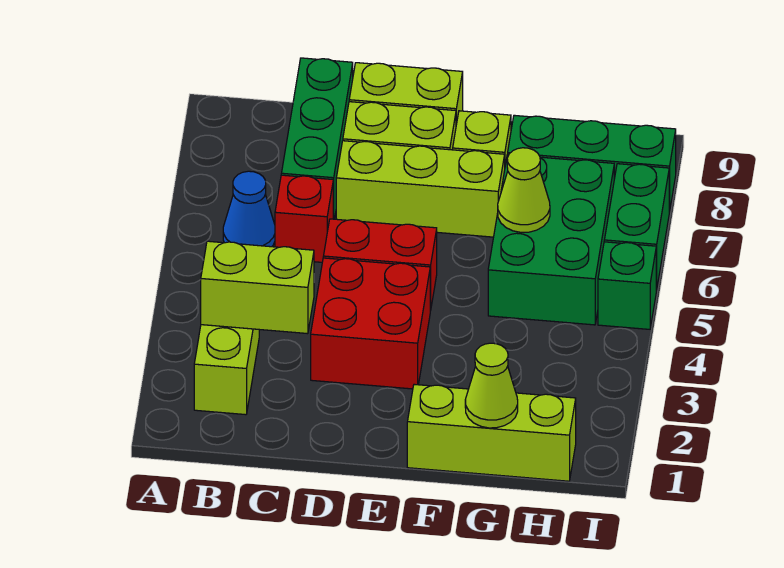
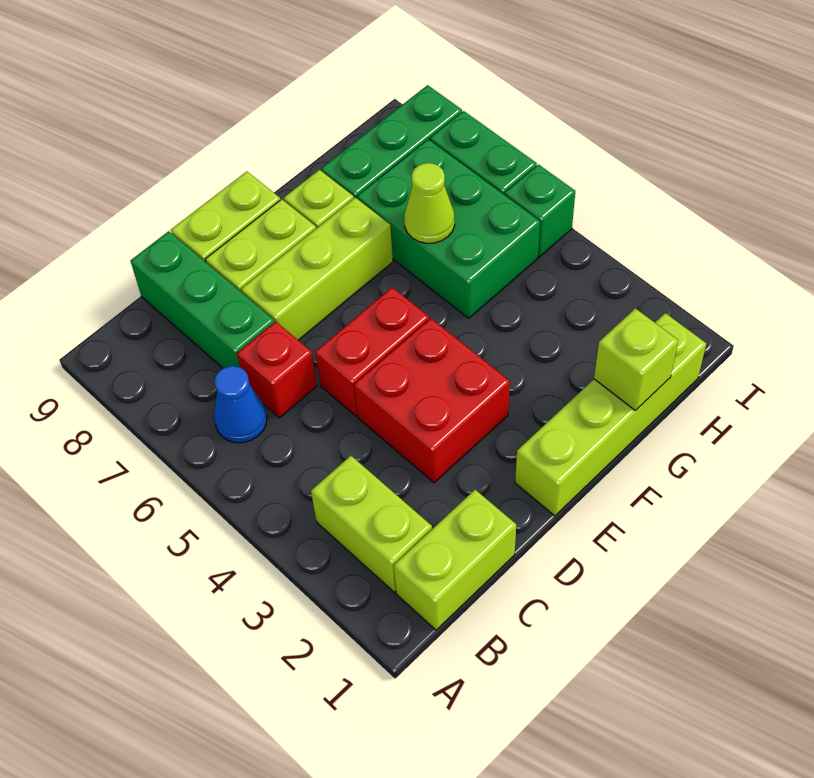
lime 1x2 brick [201,241,314,334] -> lime 1x2 brick moved to [394,490,516,630]
lime 1x3 brick [407,384,576,481] -> lime 1x4 brick [515,313,706,516]
lime 1x1 cone [465,343,518,428] -> lime 1x1 brick [594,308,678,411]

